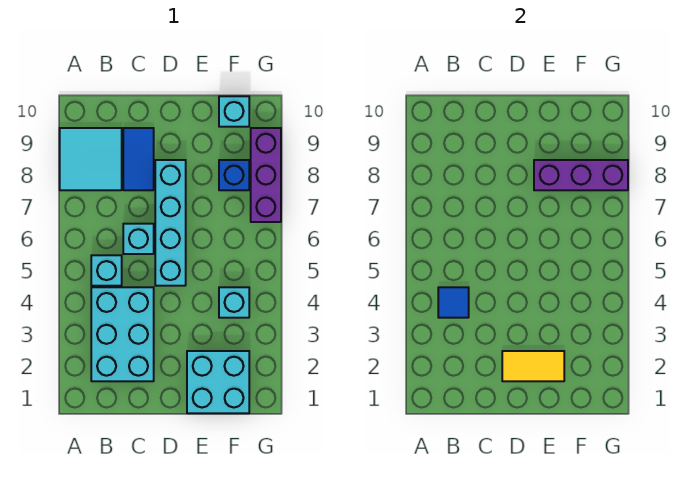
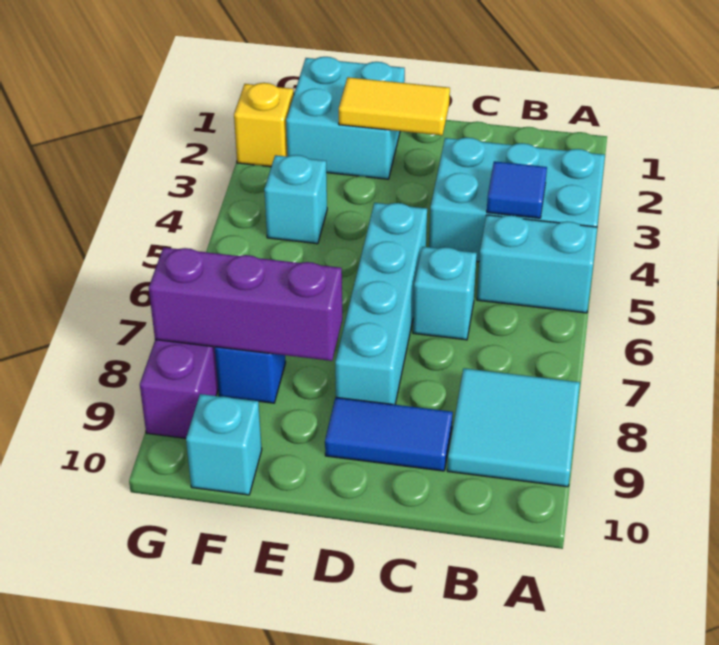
cyan 2x3 brick [91,287,154,381] -> cyan 2x3 brick turned to [429,138,605,262]
cyan 1x1 brick [91,255,122,286] -> cyan 1x2 brick [477,215,597,313]
blue 1x2 tile [123,128,154,190] -> blue 1x2 tile turned to [325,397,453,471]
none -> yellow 1x1 brick [234,83,294,167]

